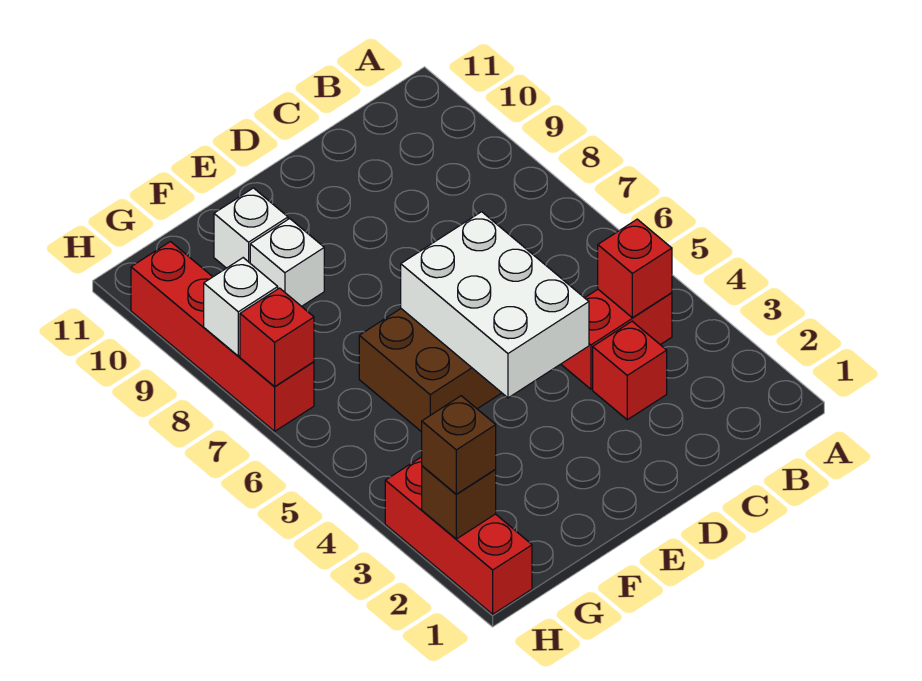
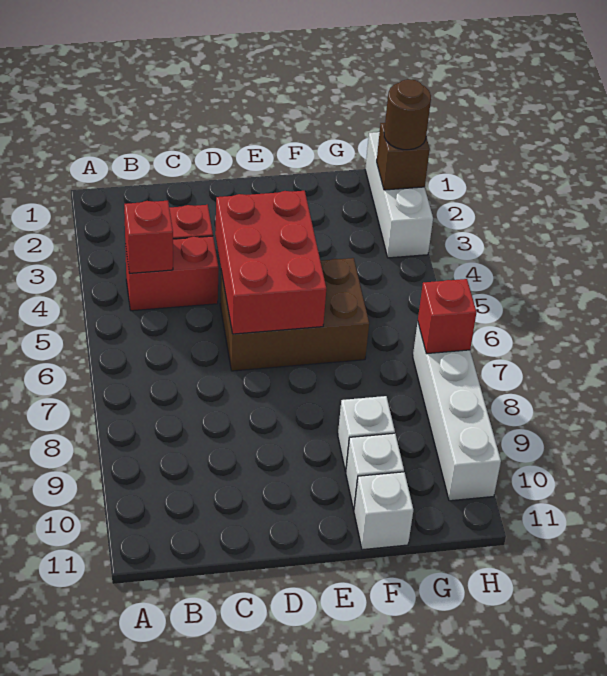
white 2x3 brick [401,212,589,398] -> red 2x3 brick [215,191,326,334]
red 1x3 brick [385,457,532,614] -> white 1x3 brick [365,132,433,258]
brown 1x1 brick [422,396,496,494] -> brown 1x1 round brick [384,79,431,150]
red 1x4 brick [131,242,314,431] -> white 1x4 brick [413,322,501,501]
white 1x1 brick [204,258,278,356] -> white 1x1 brick moved to [354,472,413,550]

